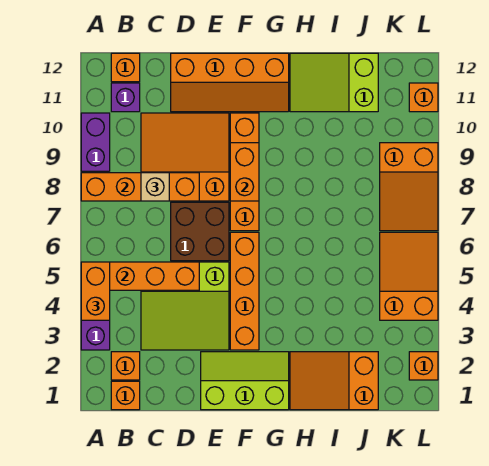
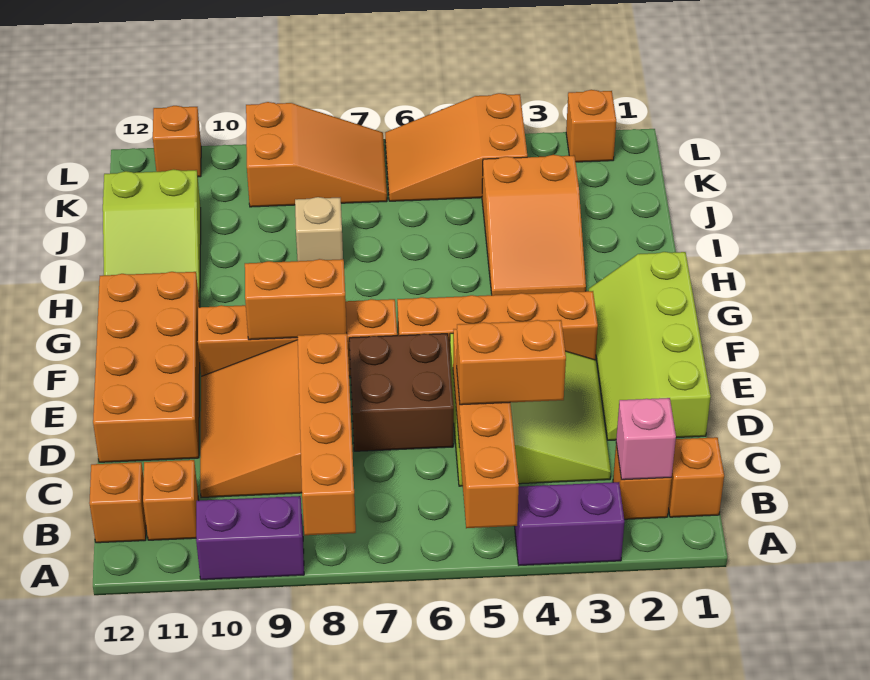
orange 1x2 brick [81,262,110,320] -> orange 1x2 brick moved to [457,320,566,405]
none -> pink 1x1 brick [616,398,676,480]
purple 1x1 brick [111,83,140,112] -> orange 1x1 brick [143,460,199,540]
tan 1x1 brick [141,173,169,201] -> tan 1x1 brick moved to [295,197,343,261]
orange 2x4 slope [171,53,289,112] -> orange 2x4 brick [93,272,200,462]
lime 2x3 slope [201,352,289,410] -> lime 2x4 slope [588,252,711,440]
orange 2x3 slope [290,352,378,410] -> orange 2x3 slope moved to [482,155,586,295]

